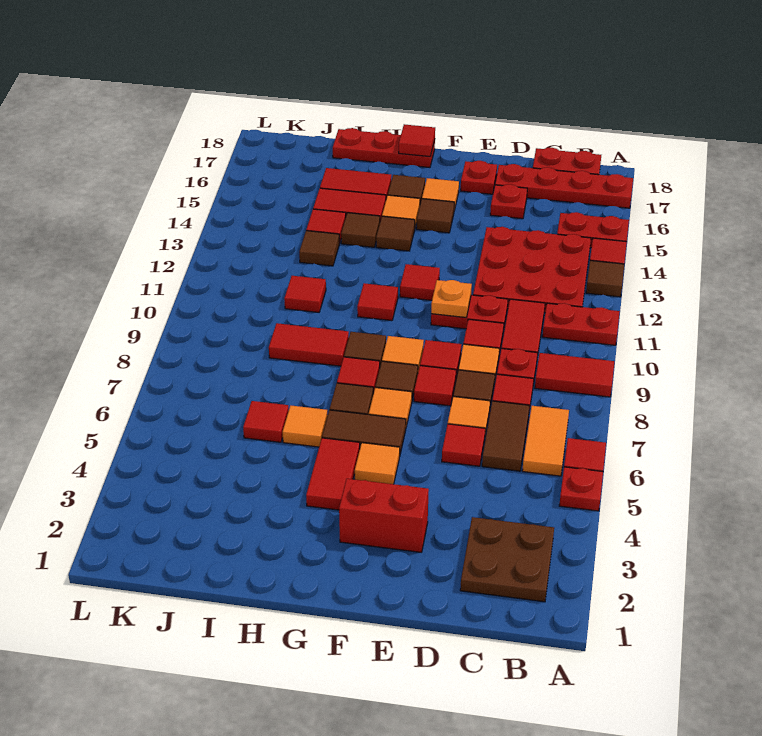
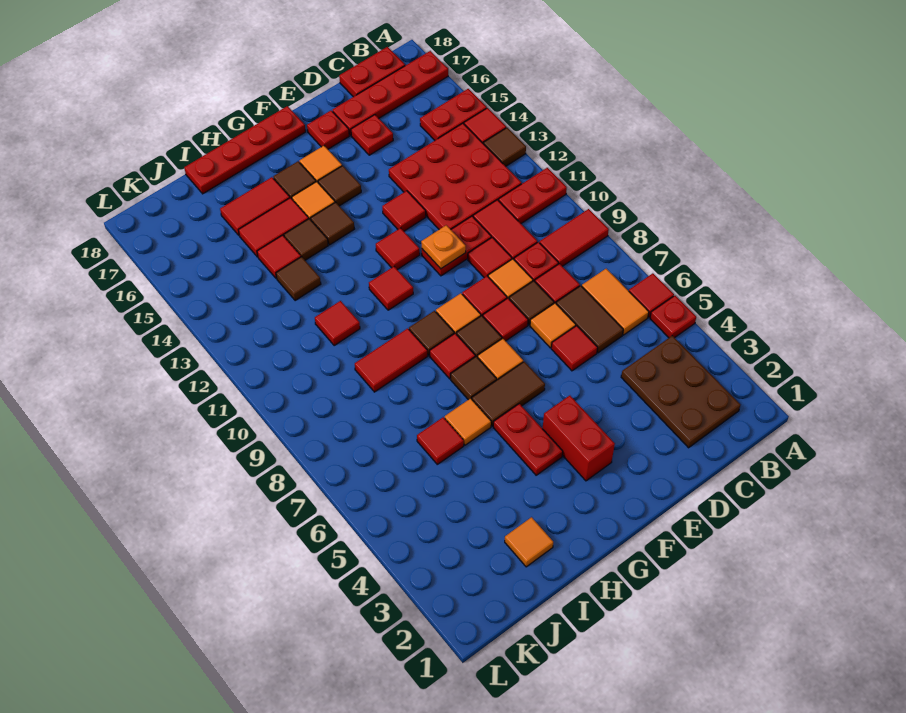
brown 2x2 plate [460,517,554,602] -> brown 2x3 plate [621,336,741,448]
red 1x2 brick [339,479,429,552] -> red 1x2 brick turned to [543,396,615,481]
orange 1x1 tile [355,443,400,484] -> orange 1x1 tile moved to [505,517,553,567]
red 1x2 tile [306,438,360,510] -> red 1x2 plate [493,404,563,475]
red 1x3 plate [333,128,435,168] -> red 1x4 plate [184,106,306,194]
red 1x1 tile [399,124,435,157] -> red 1x1 tile moved to [382,191,426,231]

